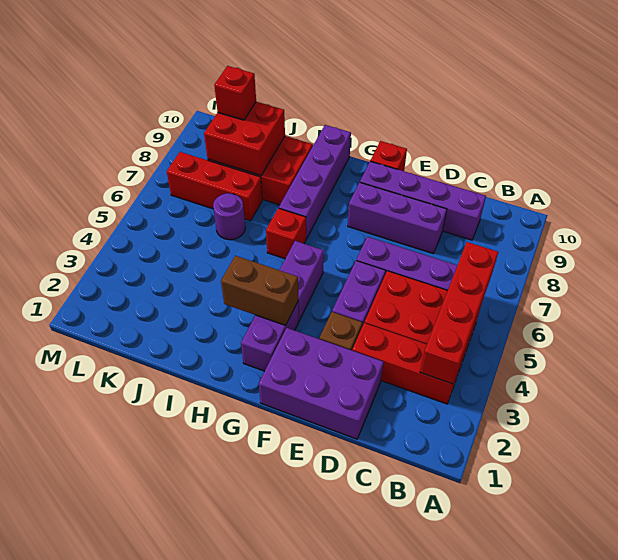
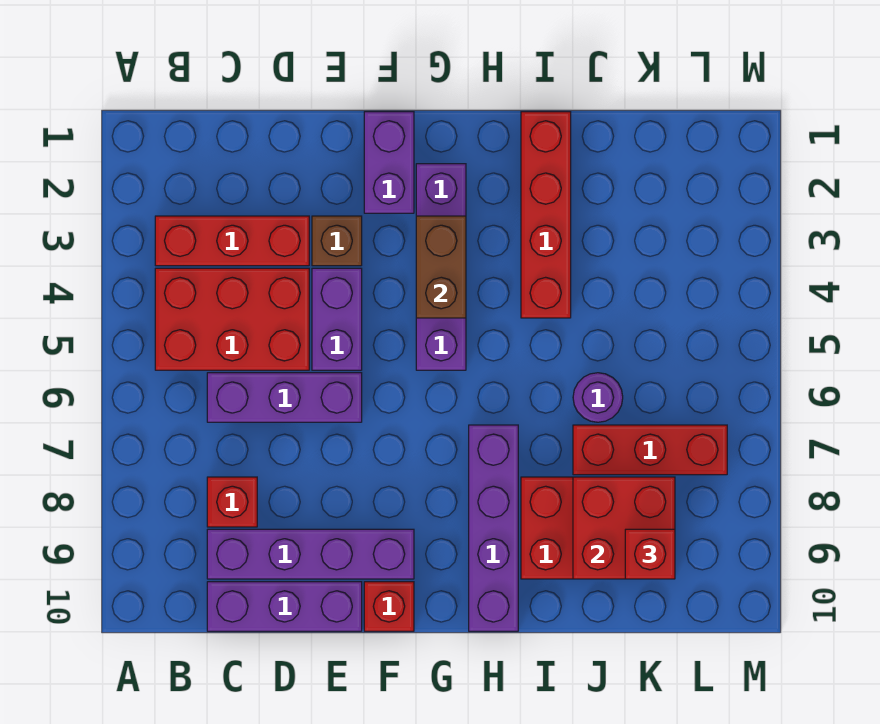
red 1x4 brick [420,242,498,384] -> red 1x4 brick moved to [521,112,571,318]
purple 2x3 brick [259,328,383,439] -> purple 1x2 brick [364,112,414,213]
purple 1x3 brick [348,183,447,253] -> purple 1x3 brick moved to [207,582,362,631]
brown 1x2 brick [221,256,298,326] -> brown 1x2 brick turned to [416,216,466,318]
red 1x1 brick [266,208,306,259] -> red 1x1 brick moved to [207,477,257,527]

